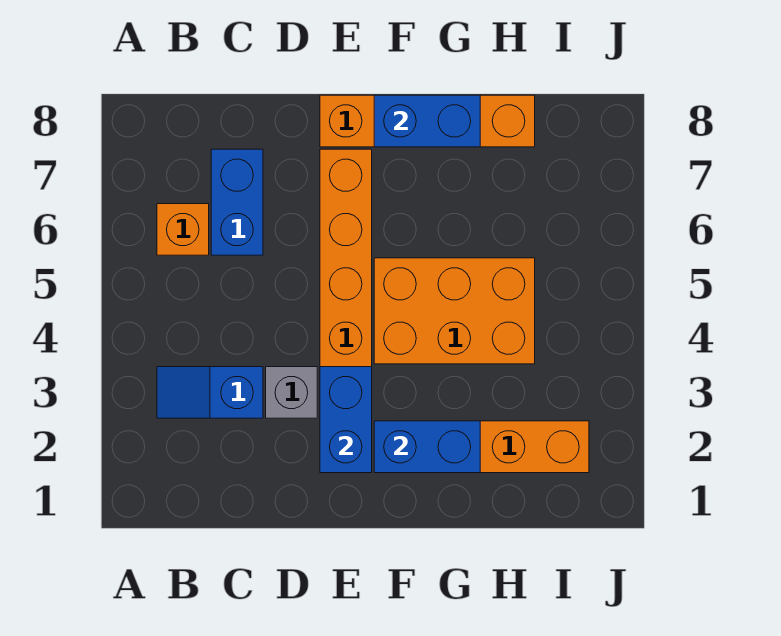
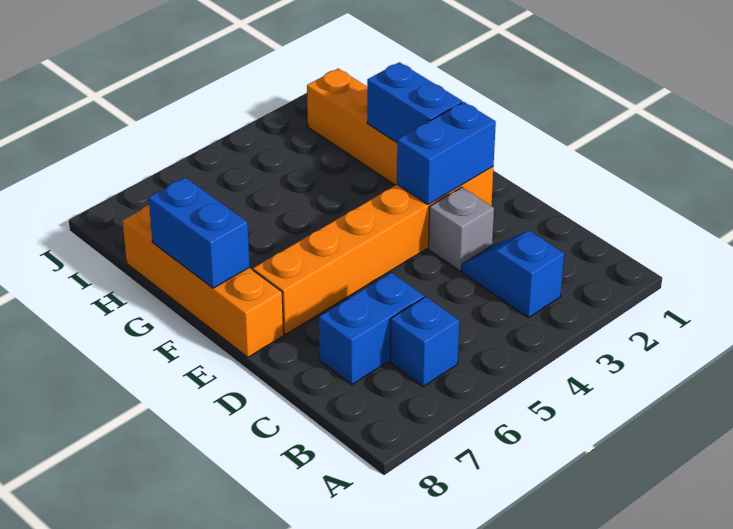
blue 1x2 slope [157,367,263,418] -> blue 1x2 slope turned to [462,231,564,317]
orange 1x1 brick [157,204,209,255] -> blue 1x1 brick [390,297,459,386]
orange 2x3 brick [374,258,535,364] -> none

